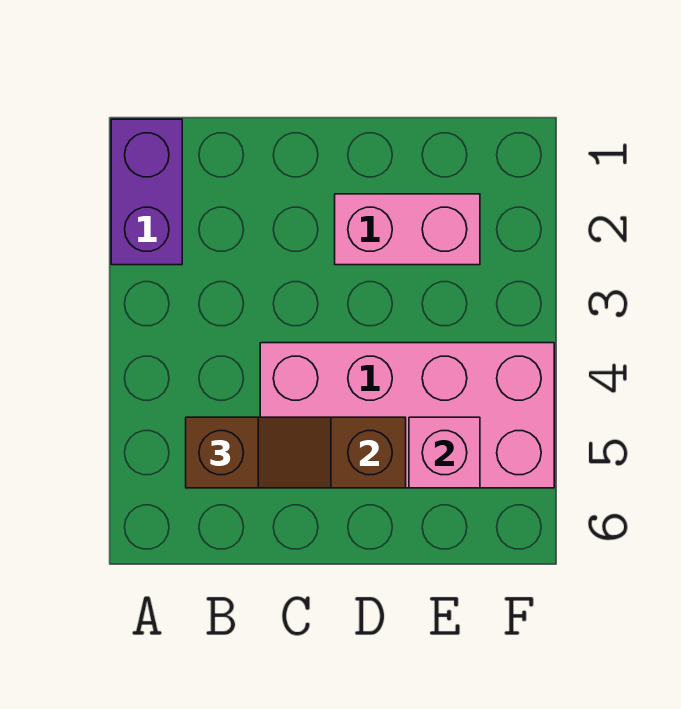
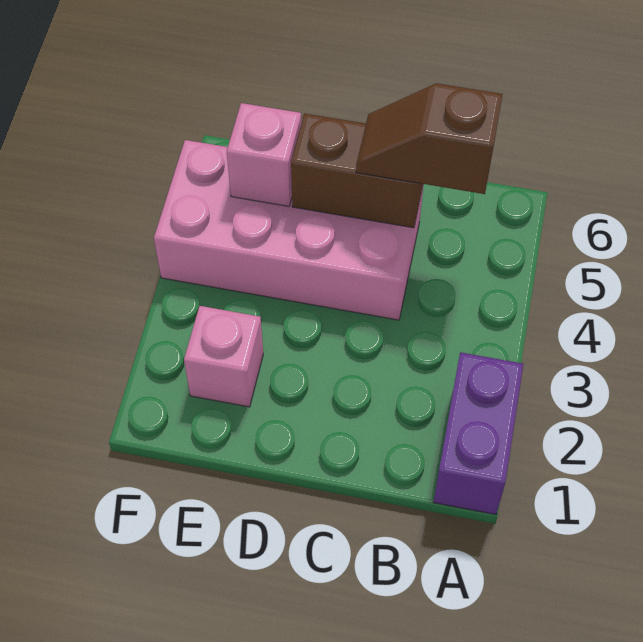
pink 1x2 brick [335,194,480,265] -> pink 1x1 brick [184,306,263,407]

